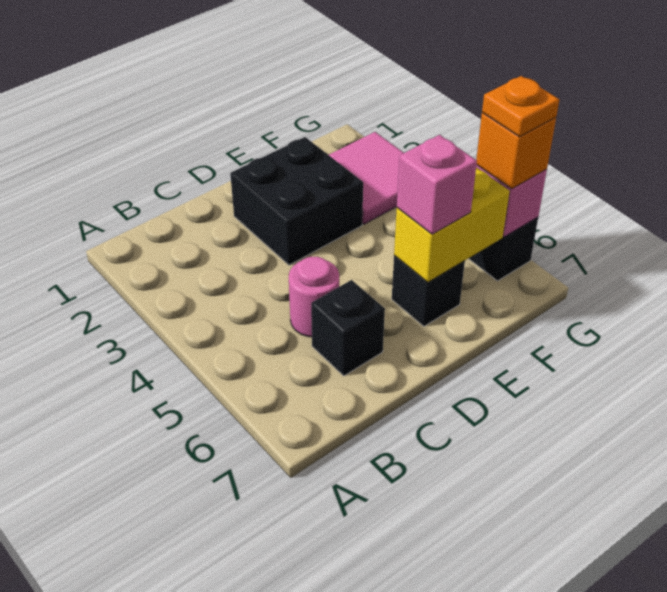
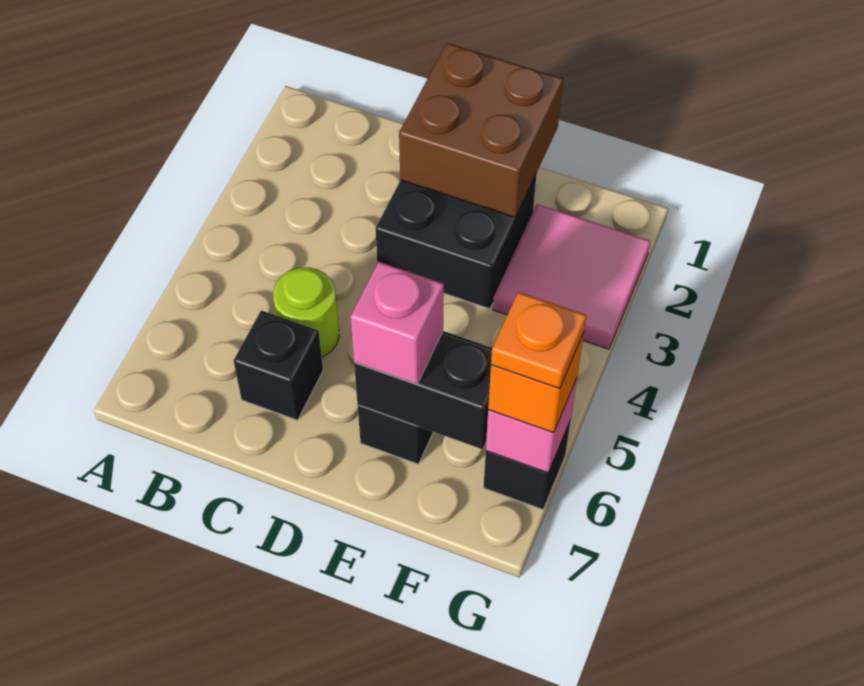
pink 1x1 round brick [289,257,339,337] -> lime 1x1 round brick [273,267,339,357]
none -> brown 2x2 brick [399,43,563,217]
yellow 1x2 brick [394,167,510,282] -> black 1x2 brick [354,331,492,449]

